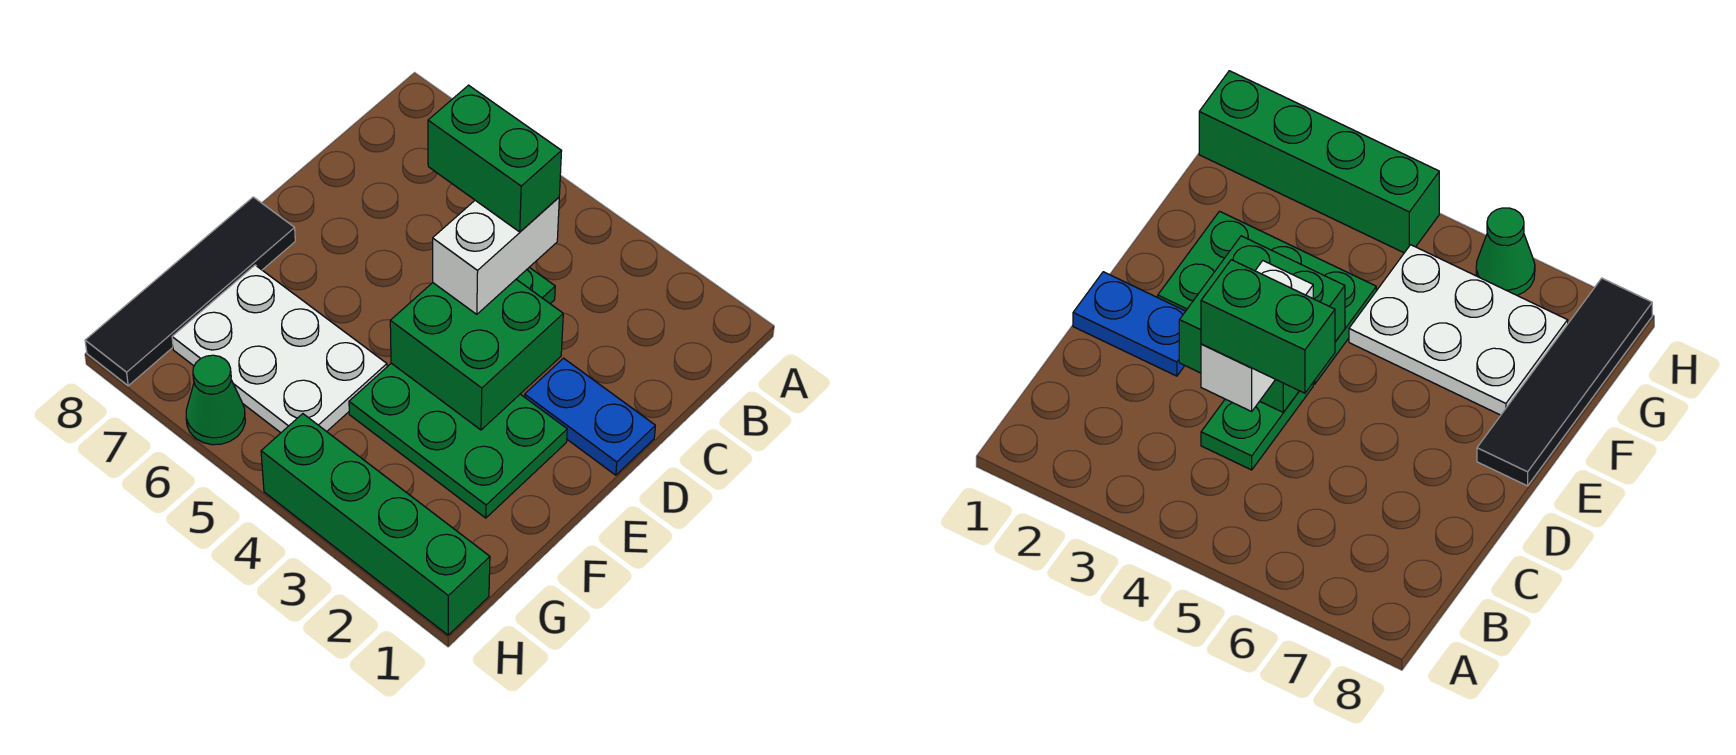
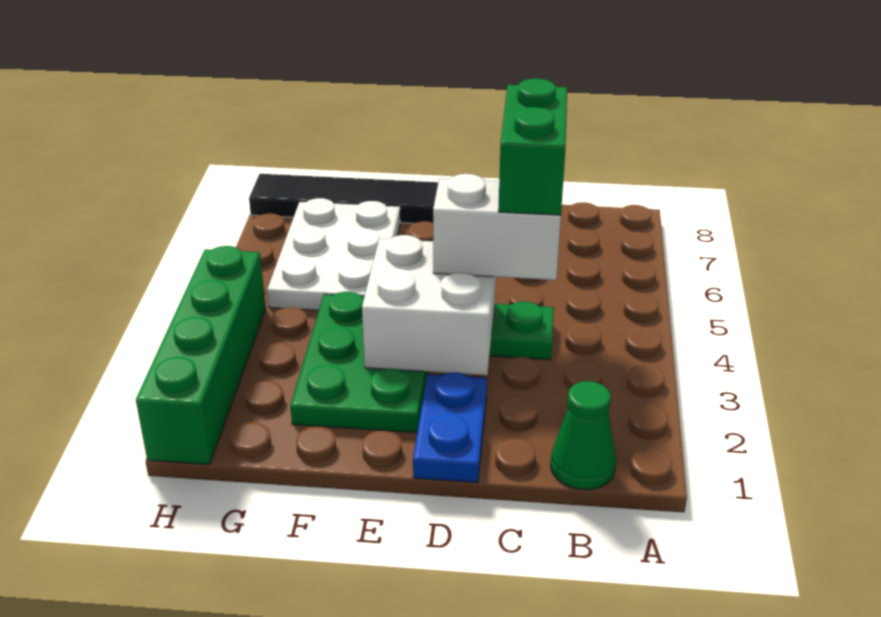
green 2x2 brick [390,279,563,430] -> white 2x2 brick [362,235,496,375]
green 1x1 cone [186,355,245,445] -> green 1x1 cone moved to [551,381,616,490]

